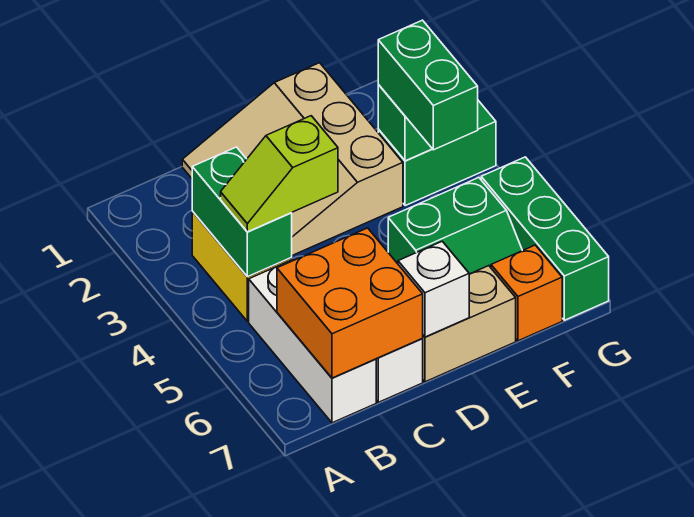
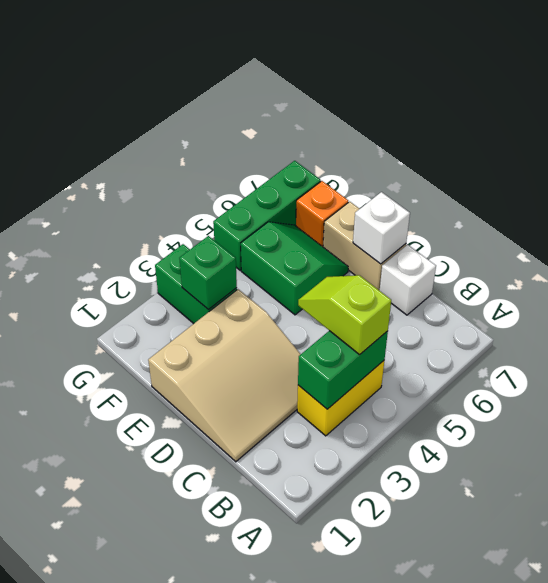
lime 1x2 slope [221,116,338,232] -> lime 1x2 slope turned to [298,275,391,355]
white 1x3 brick [249,260,376,423] -> none
orange 2x2 brick [277,228,423,378] -> none
green 1x2 brick [378,20,478,150] -> none

